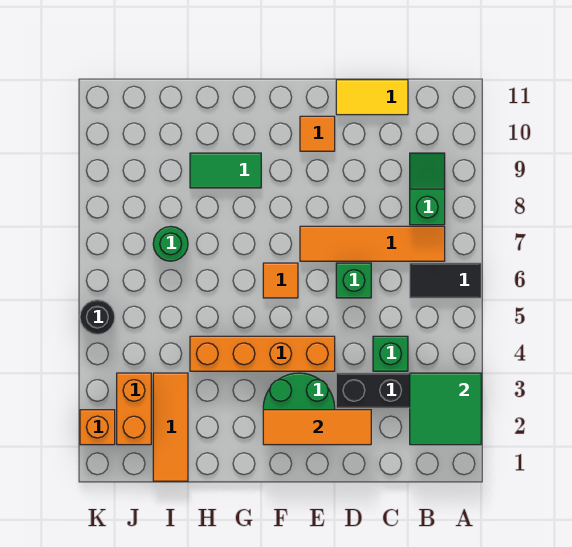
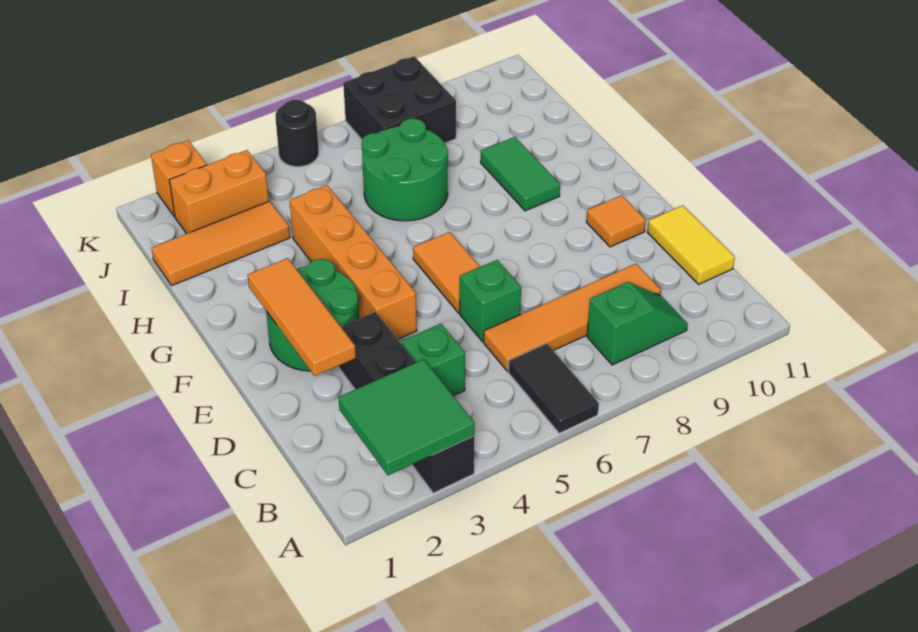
orange 1x4 tile [300,226,445,261] -> orange 1x4 tile turned to [484,264,661,371]
orange 1x1 tile [263,263,298,298] -> orange 1x2 tile [413,232,480,313]
green 1x1 round brick [153,226,188,261] -> green 2x2 round brick [362,119,448,221]
none -> black 2x2 brick [343,56,456,143]

